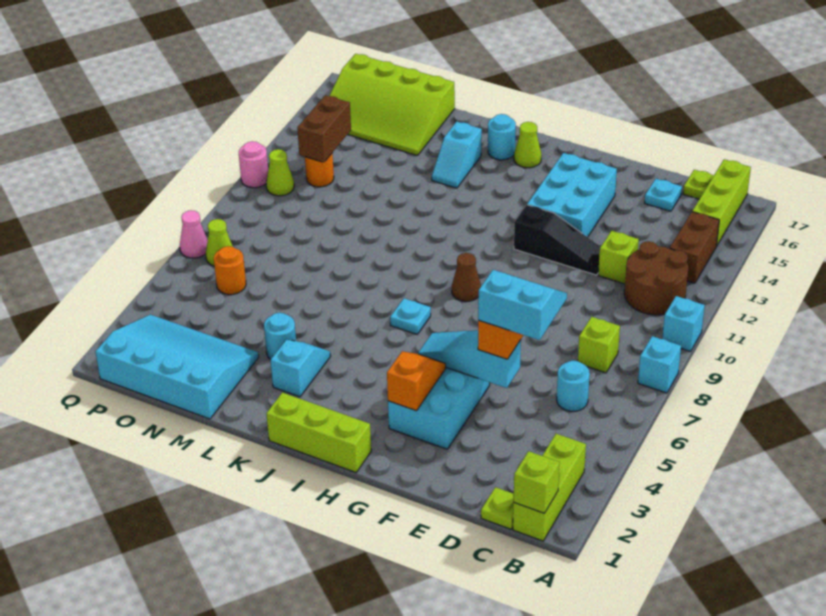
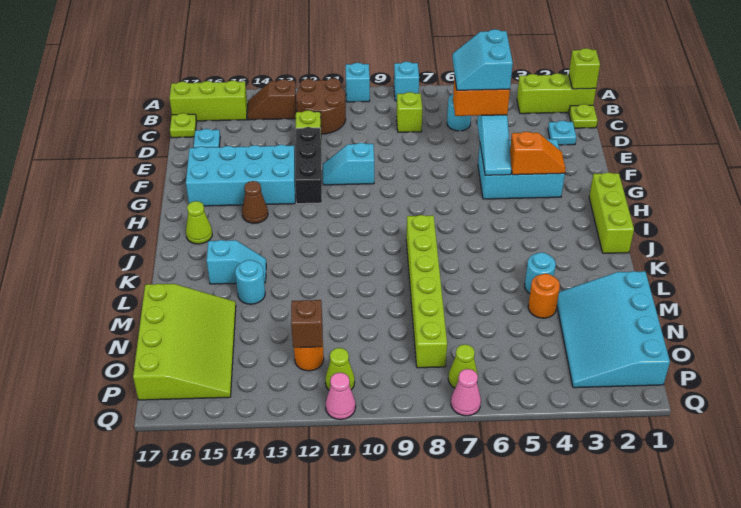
brown 1x2 brick [670,212,719,283] -> brown 1x2 slope [247,79,296,120]
black 1x3 slope [514,205,600,275] -> black 1x3 brick [295,127,322,204]
cyan 2x3 brick [527,153,617,237] -> cyan 2x4 brick [186,145,295,206]
orange 1x2 slope [387,351,446,411] -> orange 1x2 slope turned to [510,132,566,175]
brown 1x1 cone [452,253,481,301] -> brown 1x1 cone moved to [242,181,268,223]
cyan 1x1 plate [390,298,431,334] -> cyan 1x1 plate moved to [548,121,576,145]
none -> lime 1x6 brick [406,215,447,368]
cyan 1x1 round brick [488,114,516,160] -> cyan 1x1 round brick moved to [235,260,265,304]
cyan 1x2 slope [271,340,331,397] -> cyan 1x2 slope moved to [323,143,374,185]
orange 1x1 round brick [214,246,246,295] -> orange 1x1 round brick moved to [528,274,560,318]
brown 1x2 brick [297,95,351,162] -> brown 1x1 brick [291,300,323,348]
pink 1x1 round brick [239,141,268,188] -> pink 1x1 cone [326,372,356,419]

